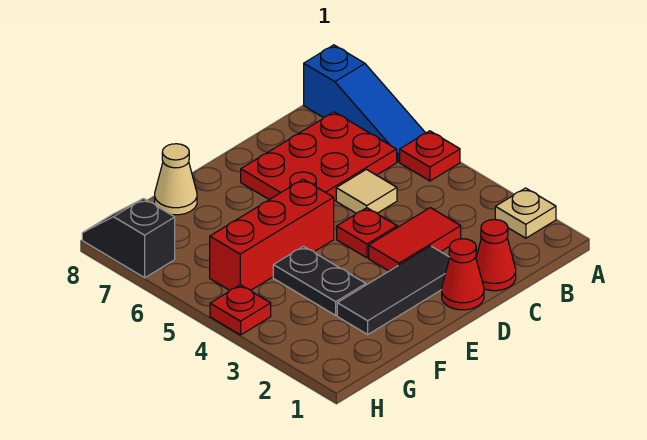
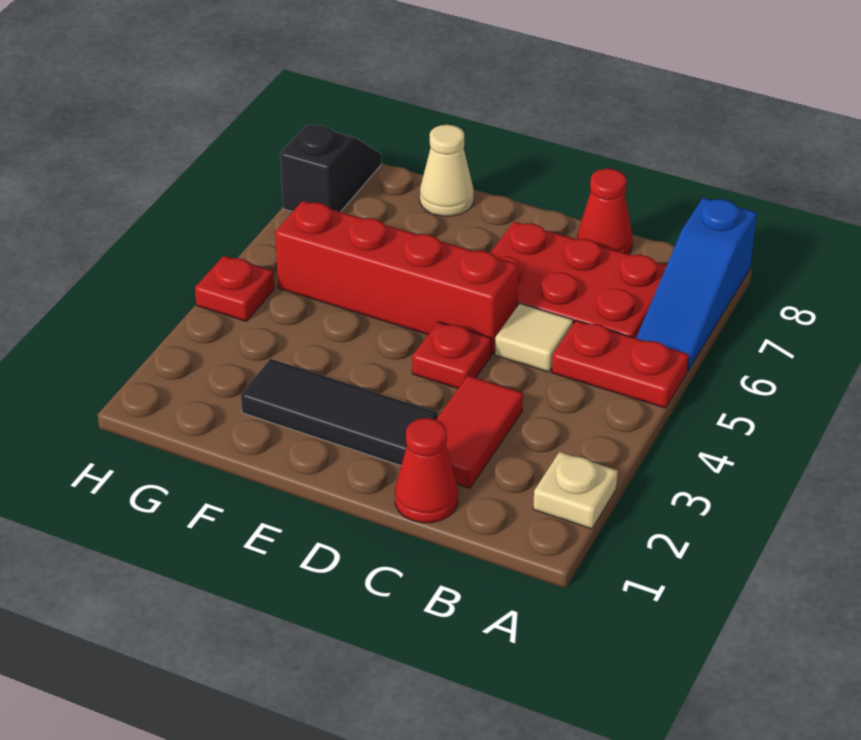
red 1x1 plate [400,131,460,181] -> red 1x2 plate [552,320,689,408]
red 1x2 tile [369,208,461,271] -> red 1x2 tile turned to [436,376,523,488]
red 1x1 cone [442,239,484,310] -> red 1x1 cone moved to [577,169,633,254]
red 1x3 brick [210,179,334,290] -> red 1x4 brick [275,201,518,354]
black 1x2 plate [273,246,366,315] -> none

